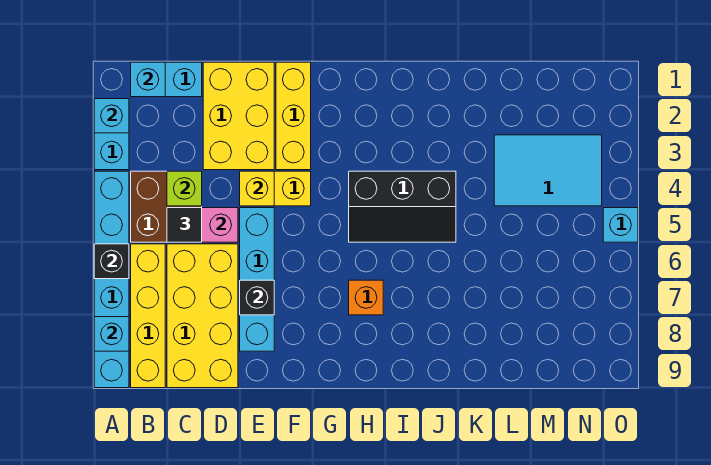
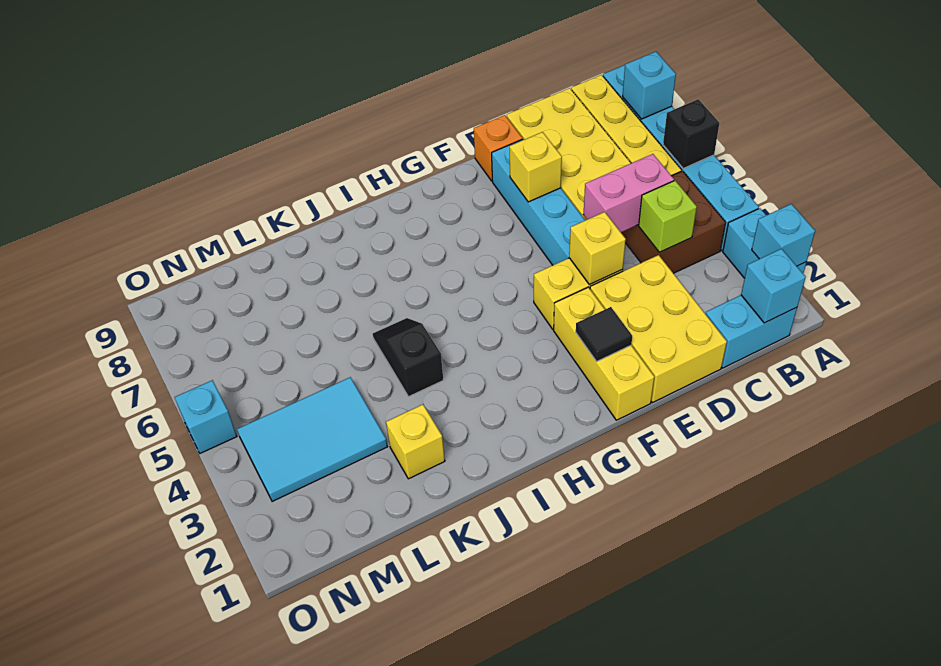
black 1x1 tile [167,208,202,242] -> black 1x1 tile moved to [576,307,632,362]
black 1x1 brick [240,280,274,315] -> yellow 1x1 brick [510,132,562,202]
black 2x3 slope [349,171,456,242] -> black 1x2 slope [373,318,443,397]
orange 1x1 brick [349,280,383,315] -> orange 1x1 brick moved to [474,115,522,181]
none -> yellow 1x1 brick [386,404,445,479]

